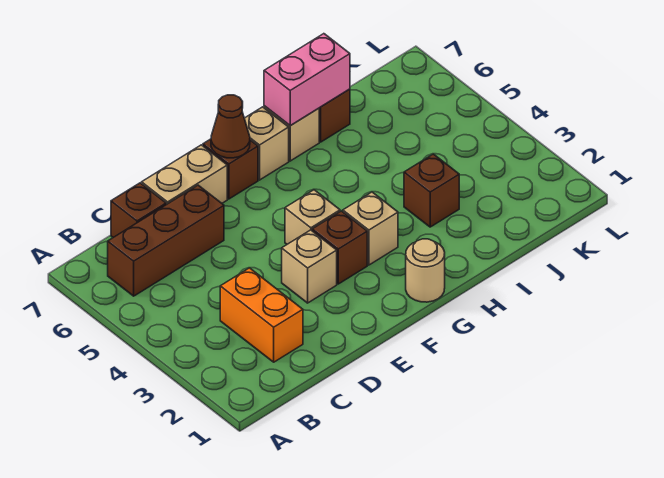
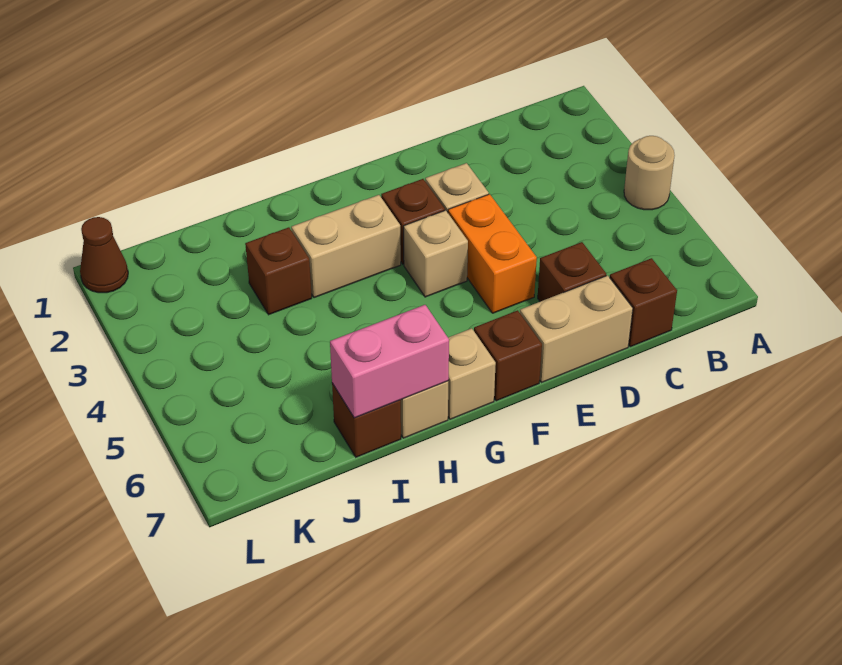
brown 1x3 brick [108,185,224,296] -> brown 1x1 brick [538,242,606,301]
orange 1x2 brick [220,268,303,362] -> orange 1x2 brick moved to [448,194,537,313]
brown 1x1 cone [211,95,250,158] -> brown 1x1 cone moved to [80,217,128,293]
tan 1x1 round brick [406,239,445,302] -> tan 1x1 round brick moved to [624,136,675,210]
tan 1x1 brick [343,192,398,265] -> tan 1x2 brick [291,195,401,298]

